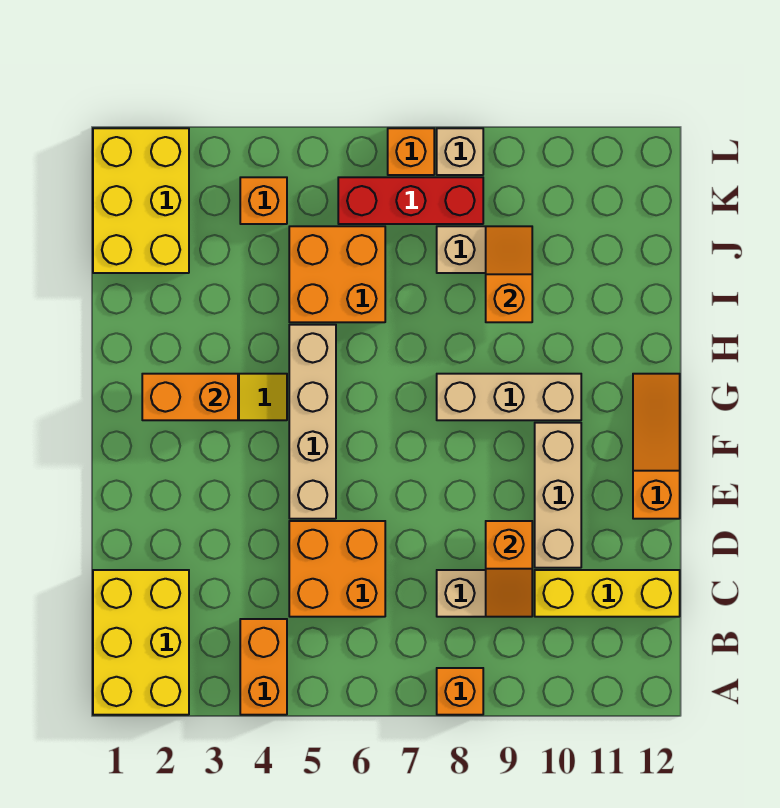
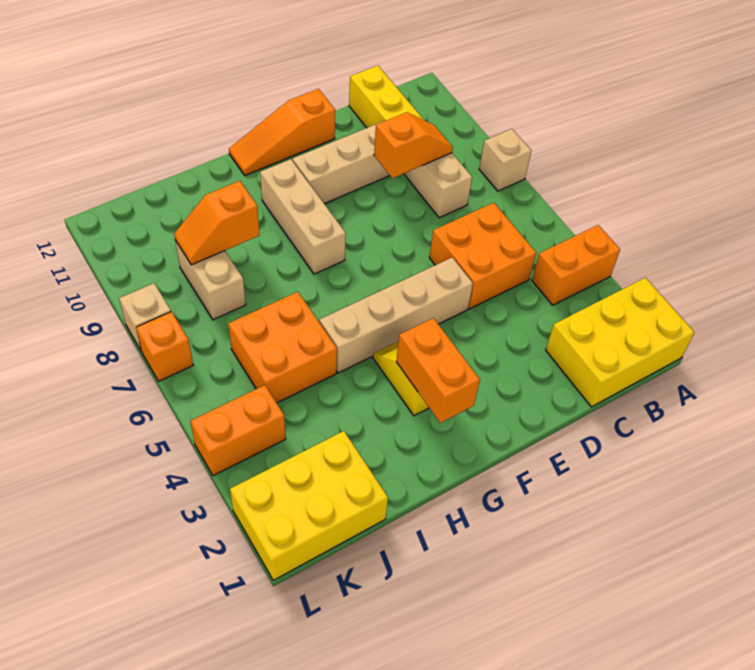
orange 1x1 brick [437,668,483,715] -> tan 1x1 brick [479,129,531,191]
orange 1x1 brick [240,177,287,224] -> orange 1x2 brick [190,385,286,476]
red 1x3 brick [338,177,483,224] -> none

